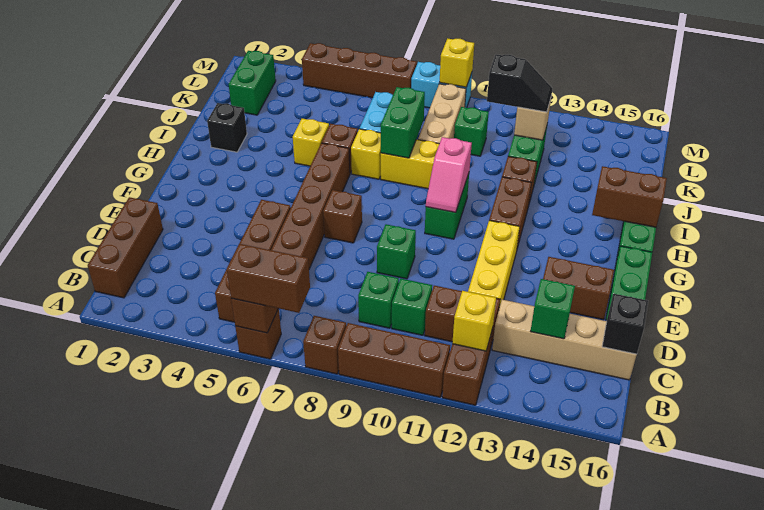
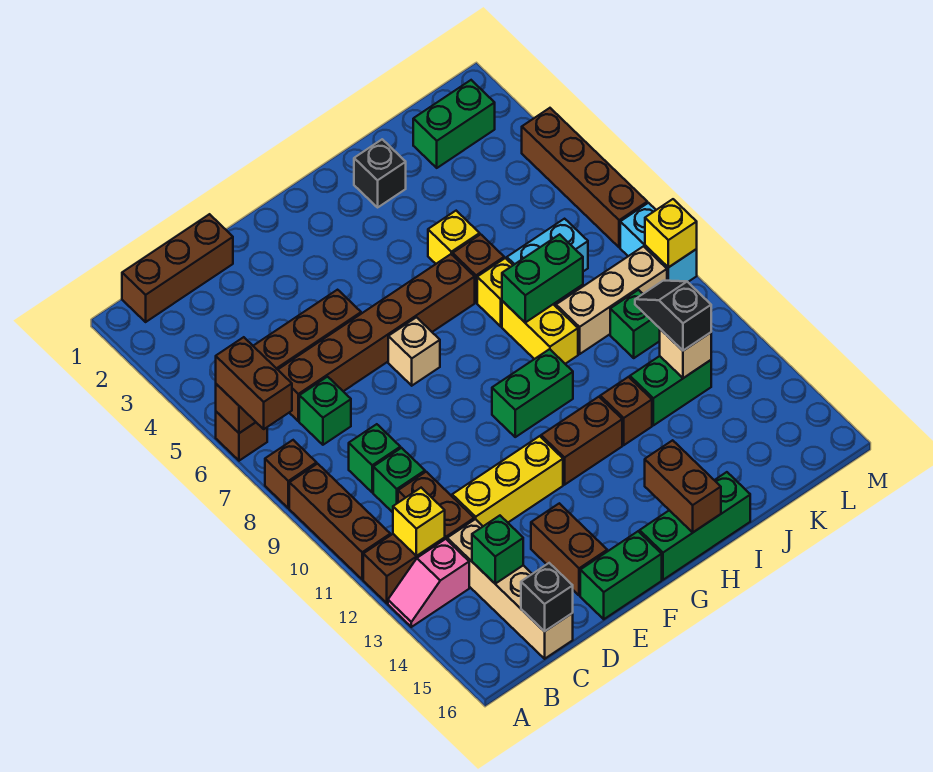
green 1x1 brick [377,224,416,279] -> green 1x1 brick moved to [299,377,351,445]
brown 1x1 brick [323,190,362,243] -> tan 1x1 brick [388,317,440,386]
pink 1x2 slope [426,137,472,212] -> pink 1x2 slope moved to [388,539,469,627]
black 1x2 slope [487,54,552,112] -> black 1x2 slope turned to [635,281,711,351]

